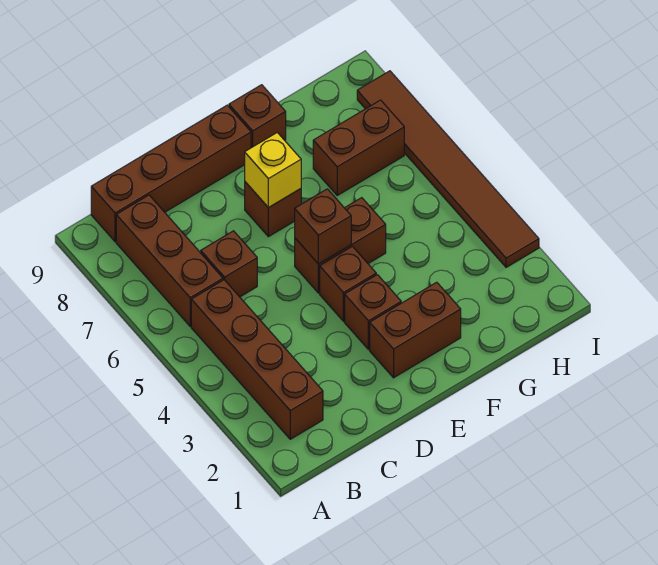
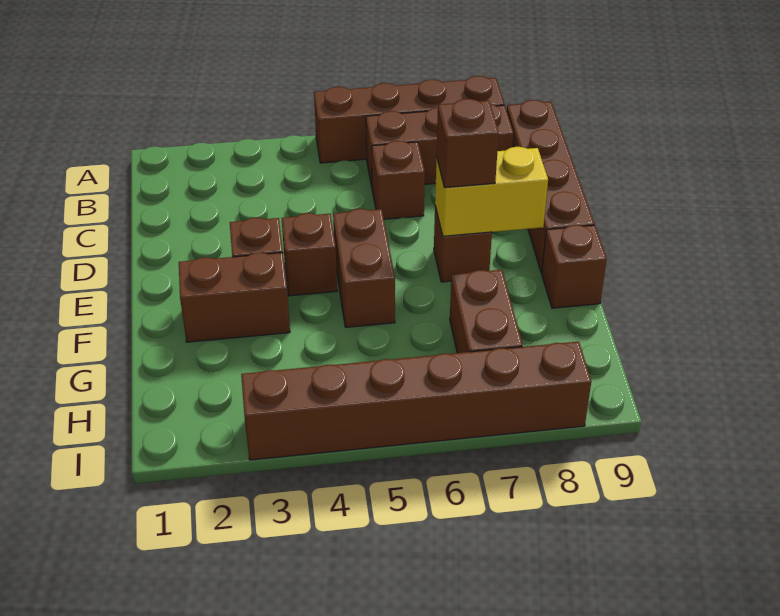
brown 1x4 brick [191,280,323,439] -> brown 1x4 brick moved to [314,76,504,163]
brown 1x2 brick [370,282,461,378] -> brown 1x2 brick turned to [179,253,290,342]
brown 1x1 brick [295,189,351,264] -> brown 1x1 brick moved to [437,99,499,188]
yellow 1x1 brick [245,133,301,208] -> yellow 1x2 brick [435,147,548,236]
brown 1x6 tile [357,71,539,267] -> brown 1x6 brick [241,342,591,460]

